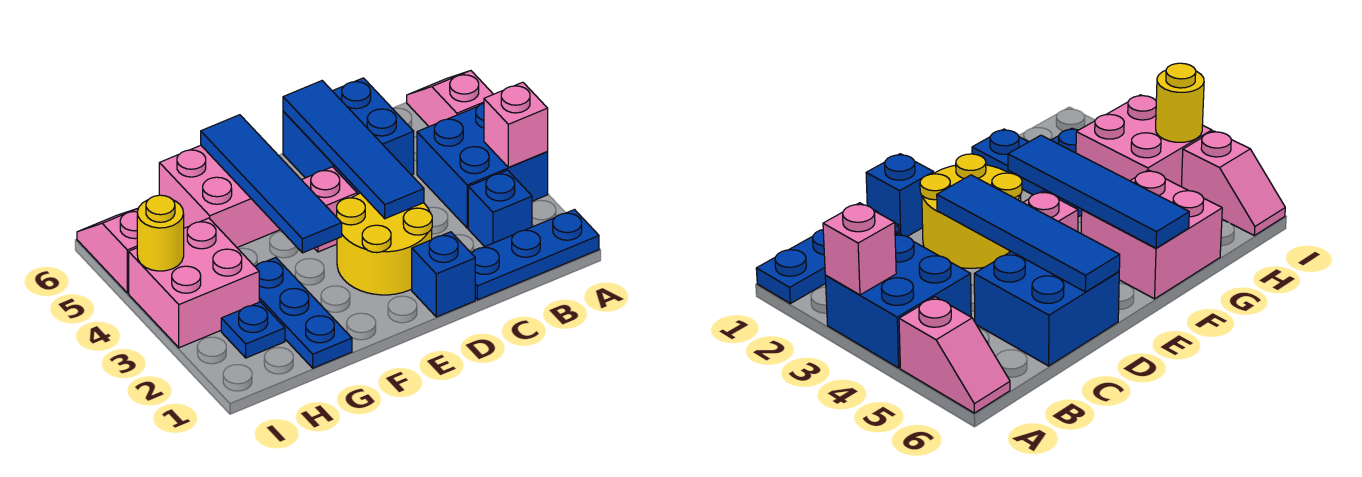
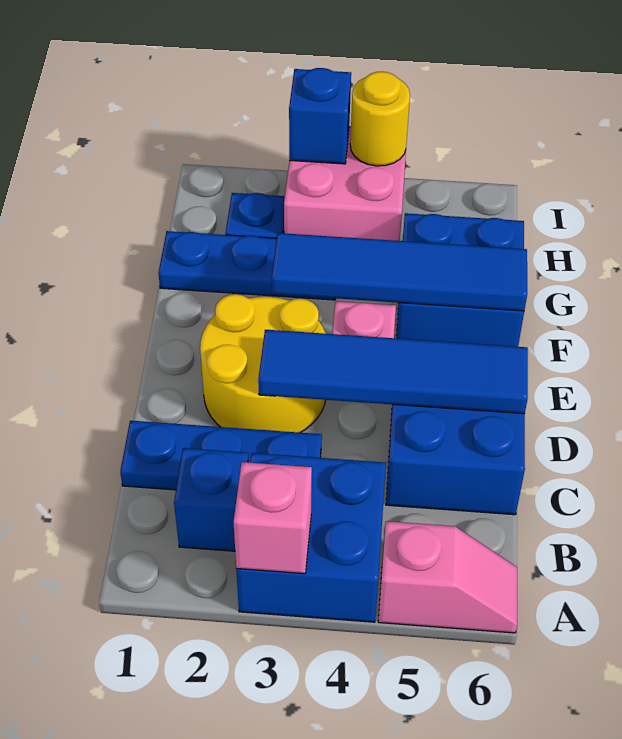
blue 1x3 plate [471,210,599,300] -> blue 1x3 plate turned to [120,421,322,490]
blue 1x1 brick [412,232,475,317] -> blue 1x1 brick moved to [289,68,351,164]
pink 2x2 brick [159,145,280,247] -> blue 2x2 brick [396,213,524,347]
pink 1x2 slope [77,209,138,293] -> none

